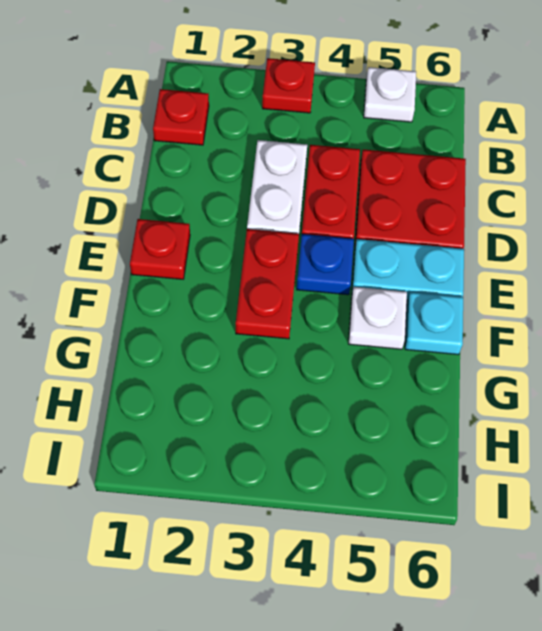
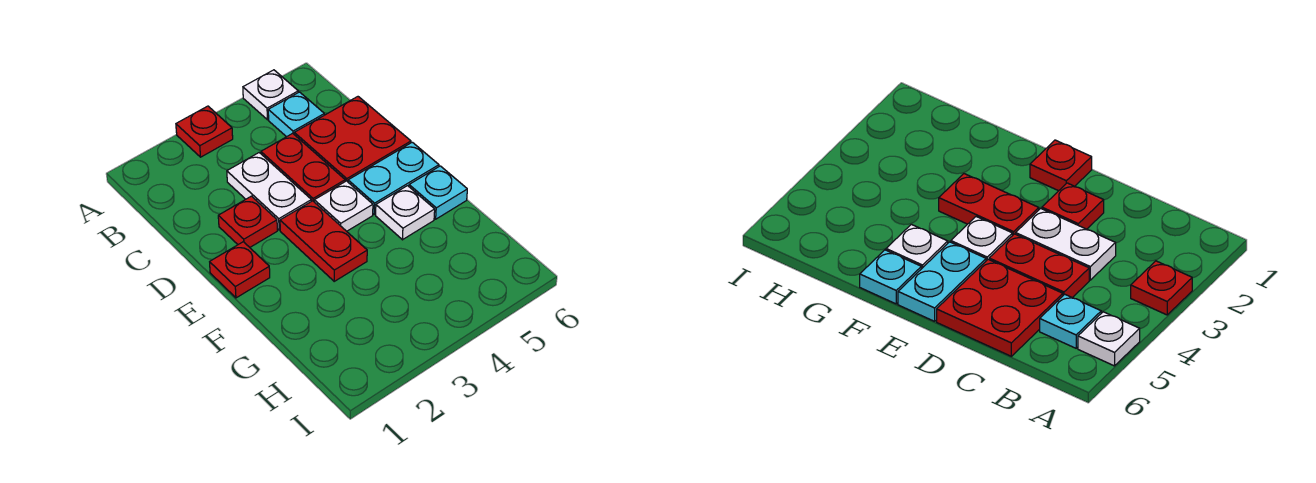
red 1x1 plate [153,89,209,145] -> red 1x1 plate moved to [218,196,277,247]
none -> cyan 1x1 plate [268,92,324,137]
blue 1x1 plate [297,234,354,295] -> white 1x1 plate [314,181,373,231]

